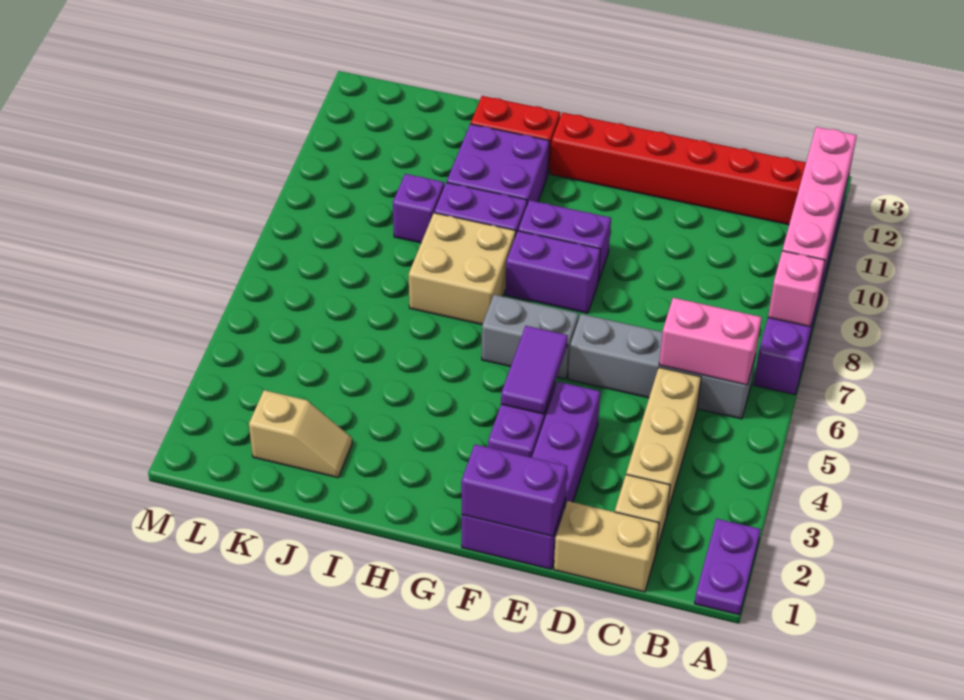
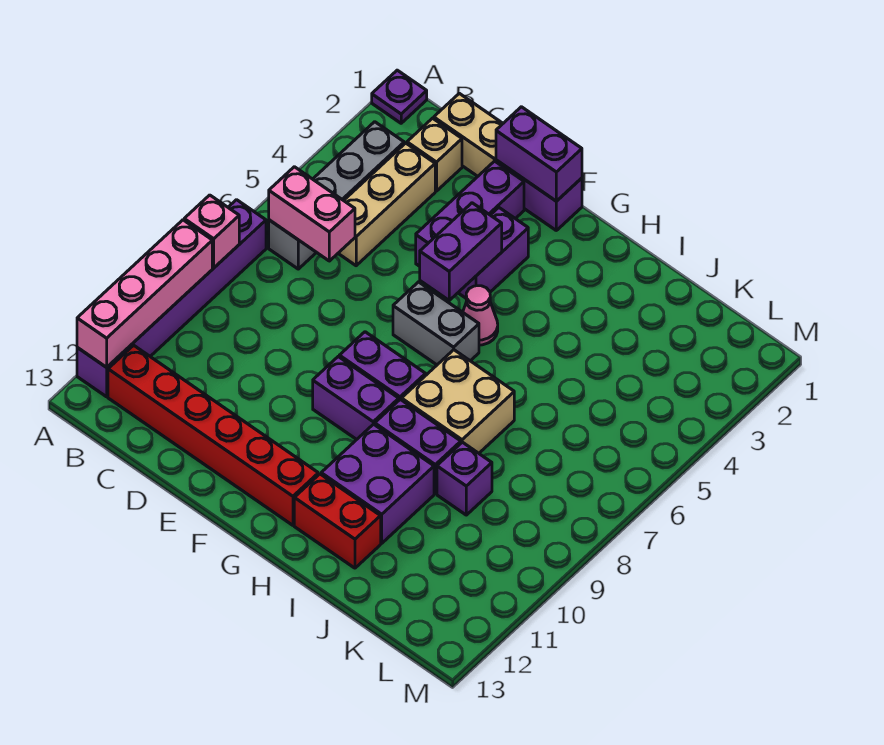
purple 1x2 plate [695,519,761,615] -> purple 1x1 plate [372,70,427,123]
grey 1x4 brick [568,314,756,419] -> grey 1x4 brick turned to [269,122,404,269]
purple 1x2 tile [501,326,568,414] -> purple 1x2 brick [420,203,502,300]
none -> pink 1x1 cone [463,286,498,345]
tan 1x2 slope [249,390,352,478] -> none

